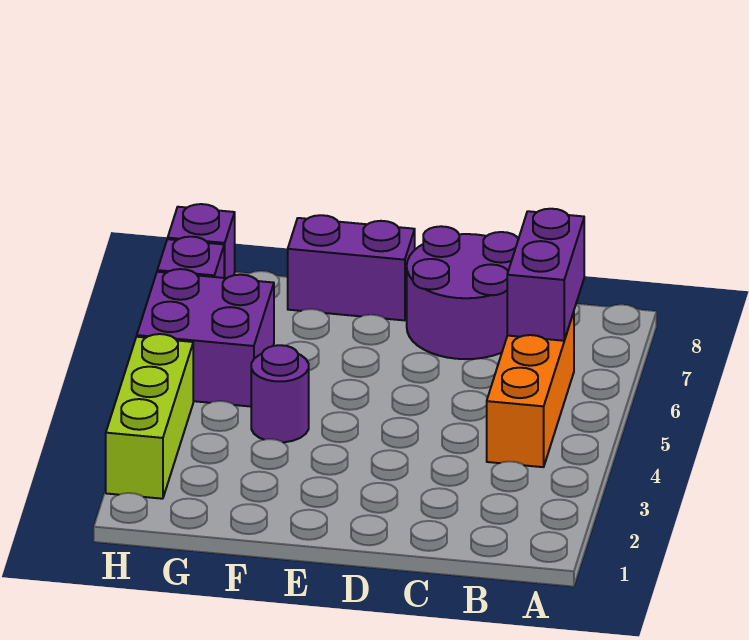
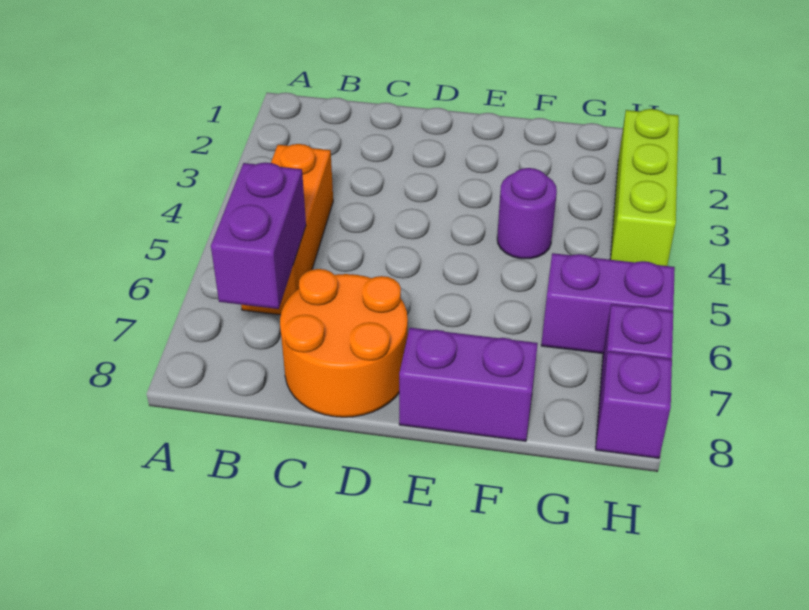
purple 2x2 round brick [407,226,518,359] -> orange 2x2 round brick [280,269,408,417]
purple 2x2 brick [137,269,274,407] -> purple 1x2 brick [541,253,675,353]

